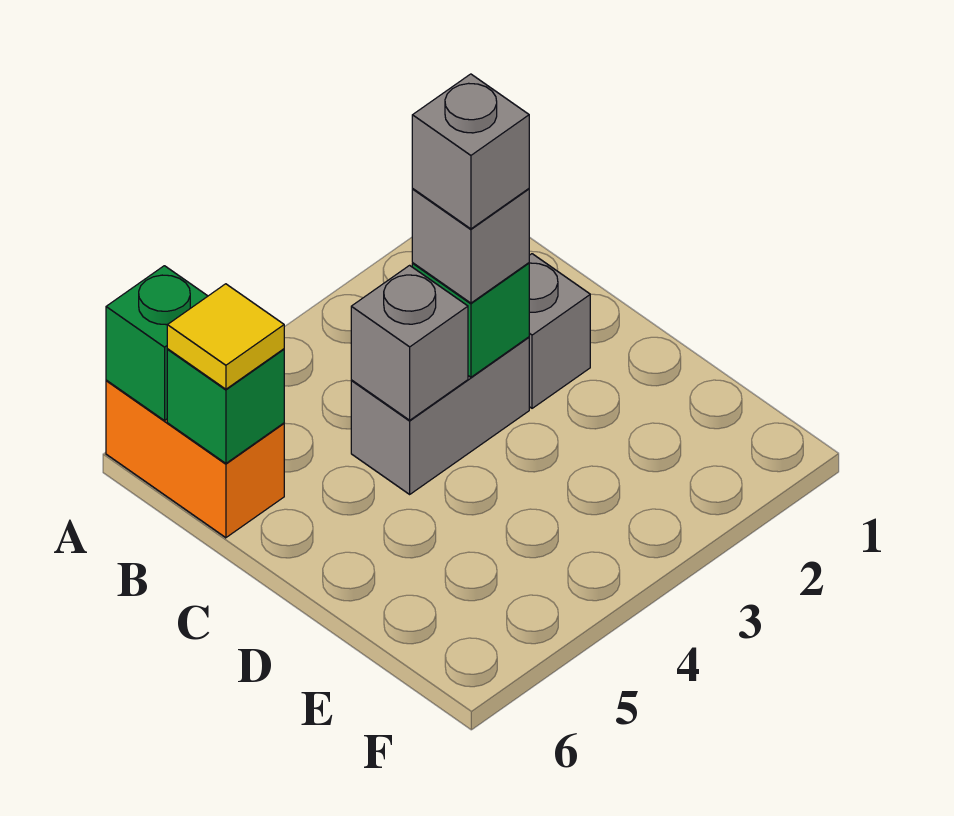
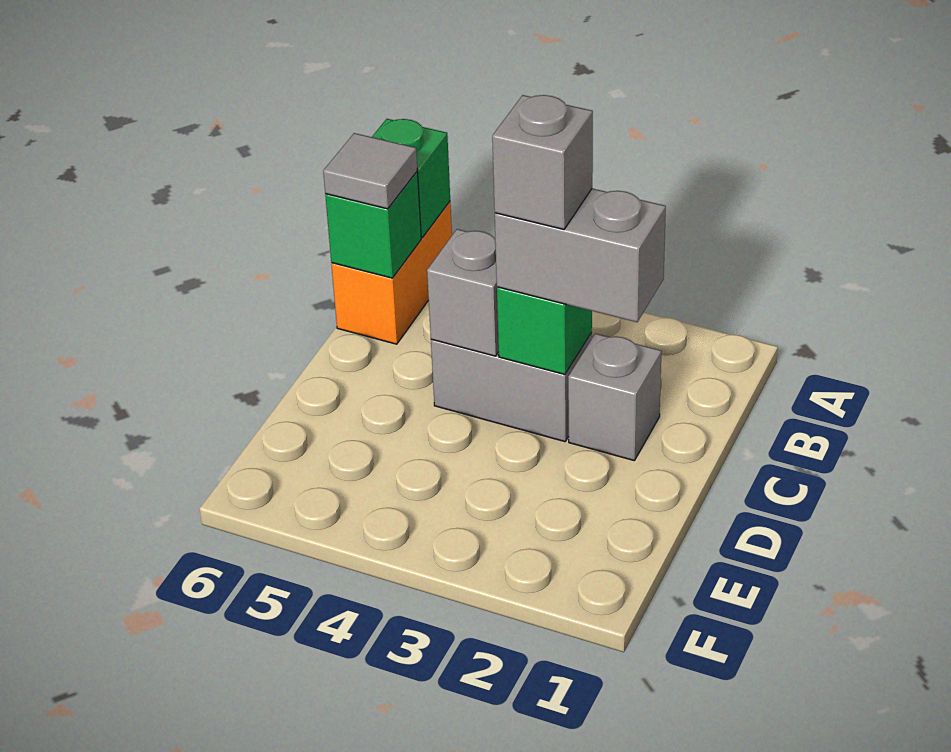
yellow 1x1 tile [167,284,284,389] -> grey 1x1 tile [323,133,417,209]
grey 1x1 brick [412,189,529,303] -> grey 1x2 brick [495,188,666,322]

